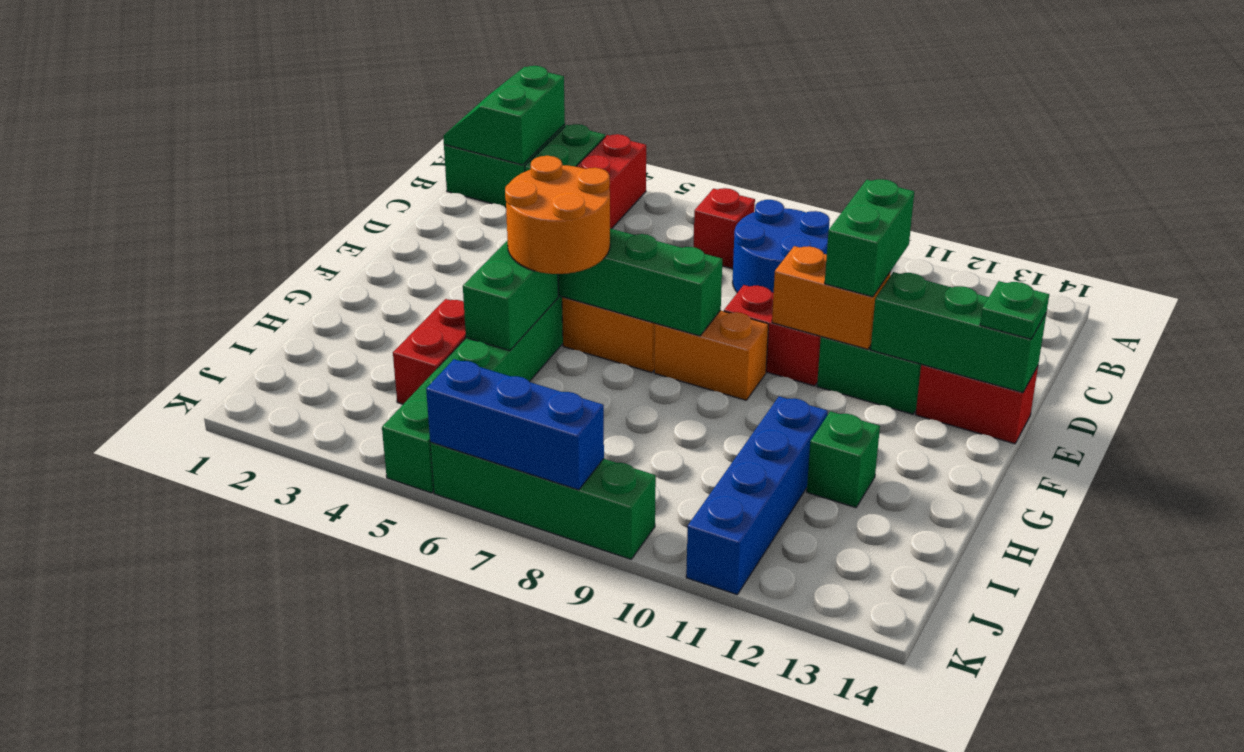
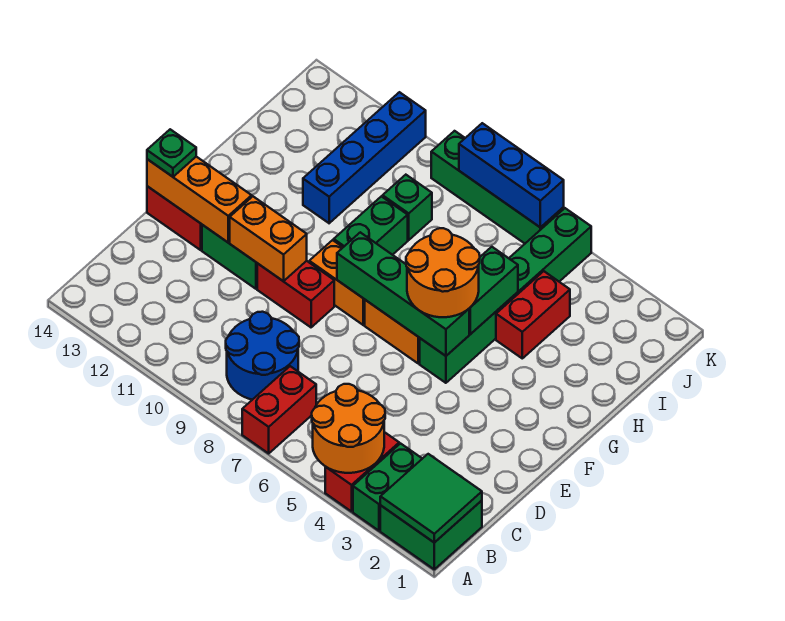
green 2x2 slope [443,66,565,165] -> green 2x2 tile [380,454,482,543]
none -> orange 2x2 round brick [312,384,385,473]
red 1x1 brick [694,188,755,269] -> red 1x2 brick [242,366,316,453]
green 1x2 brick [825,179,914,297] -> green 1x2 brick moved to [334,196,408,255]
green 1x3 brick [871,272,1046,393] -> orange 1x3 brick [147,157,252,242]
green 1x1 brick [807,411,880,508] -> green 1x1 brick moved to [383,175,432,240]

